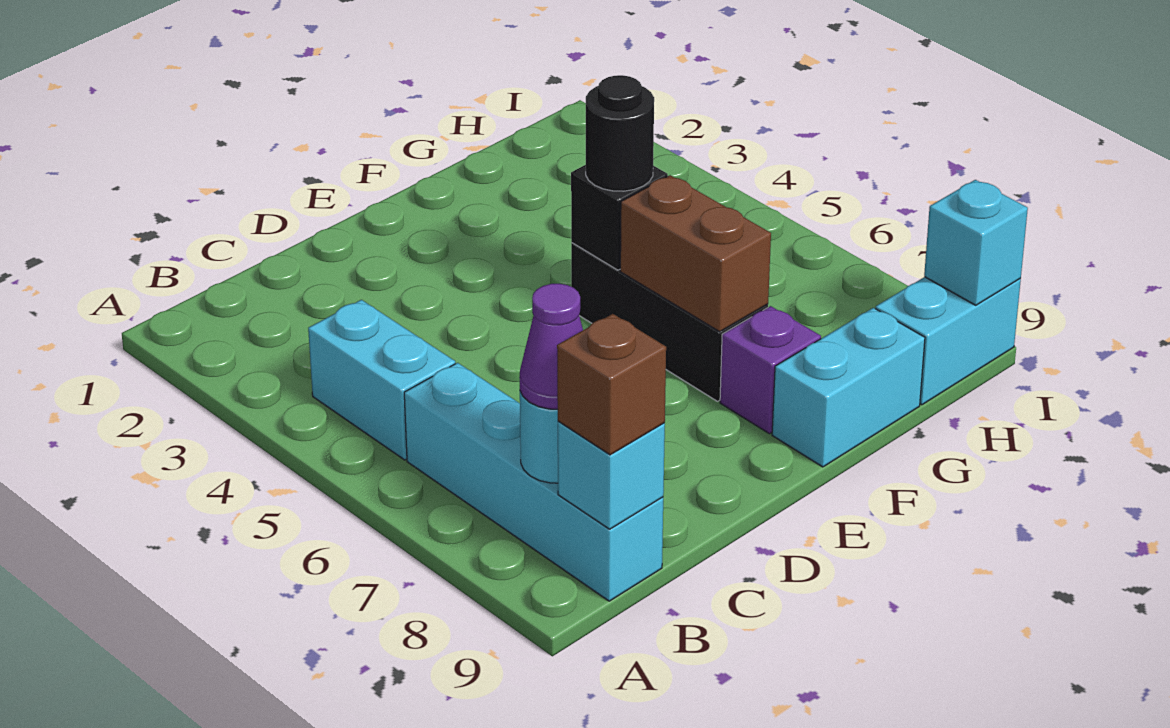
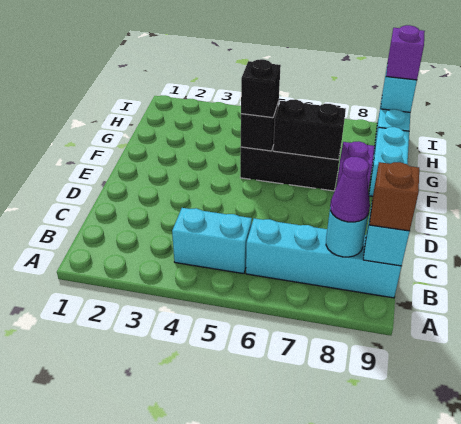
black 1x1 round brick [586,75,654,191] -> black 1x1 brick [241,59,281,118]
brown 1x2 brick [620,175,771,332] -> black 1x2 brick [273,100,346,160]
none -> purple 1x1 brick [386,25,425,80]

